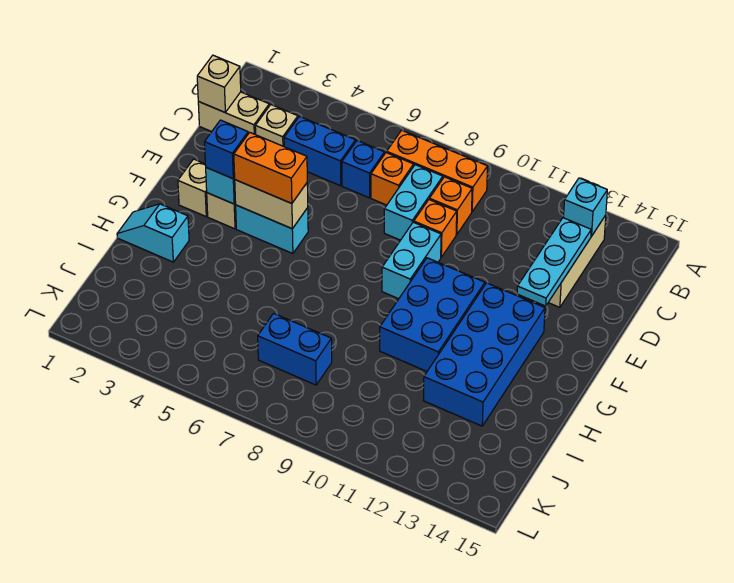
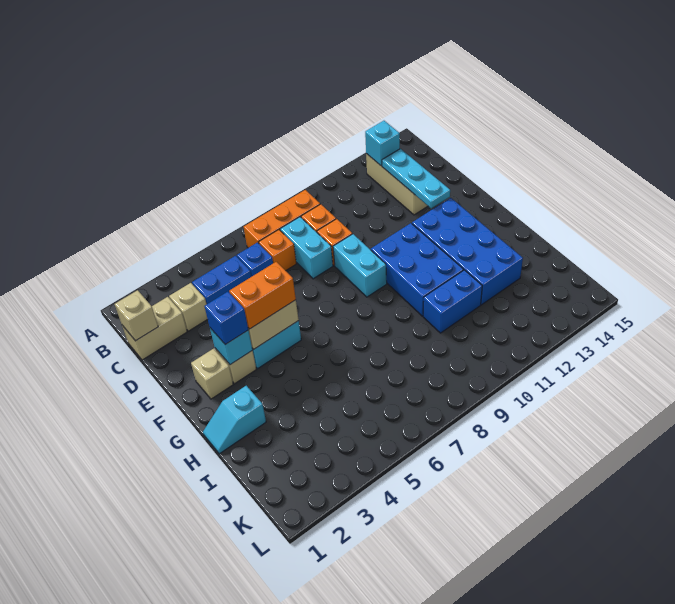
blue 1x2 brick [258,313,332,385] -> blue 1x2 brick moved to [423,270,482,333]

